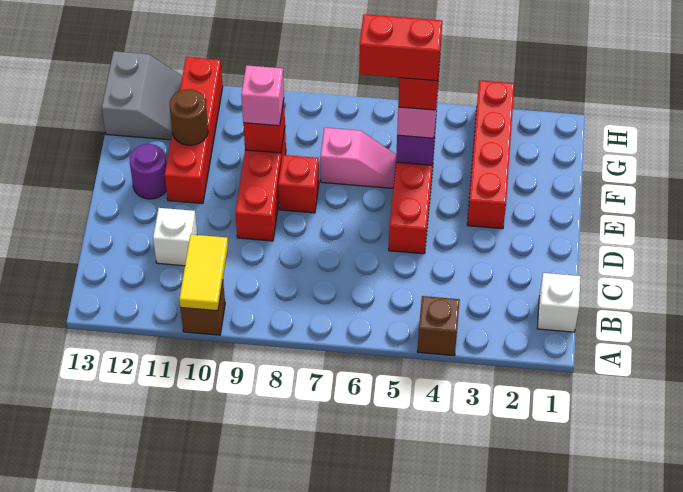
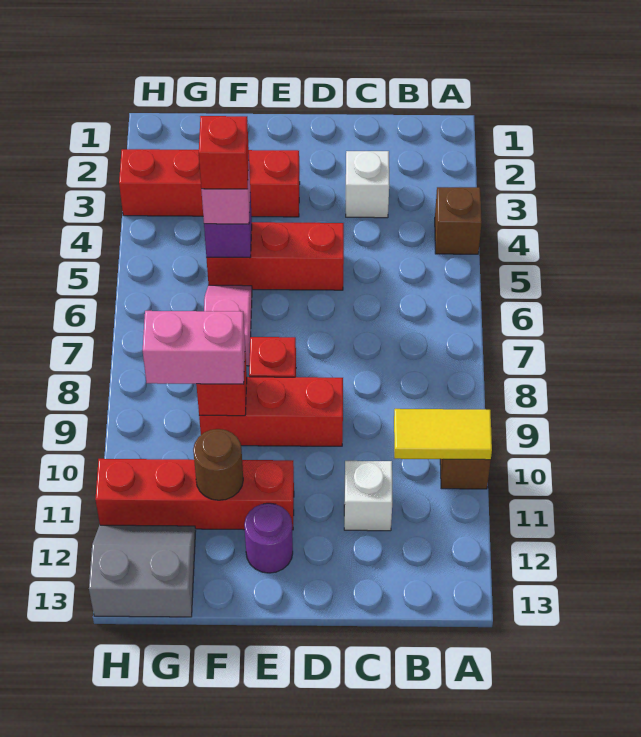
white 1x1 brick [537,273,581,332] -> white 1x1 brick moved to [346,151,389,218]
red 1x2 brick [359,14,442,81] -> none
pink 1x1 brick [241,65,284,126] -> pink 1x2 brick [143,311,245,384]

